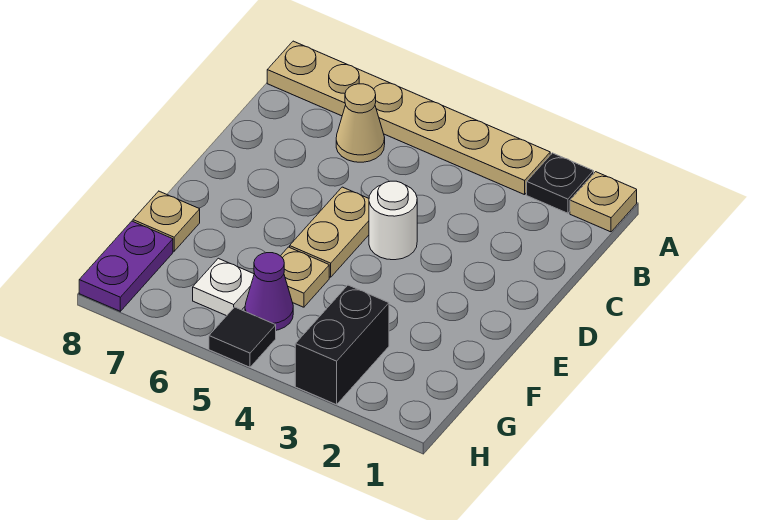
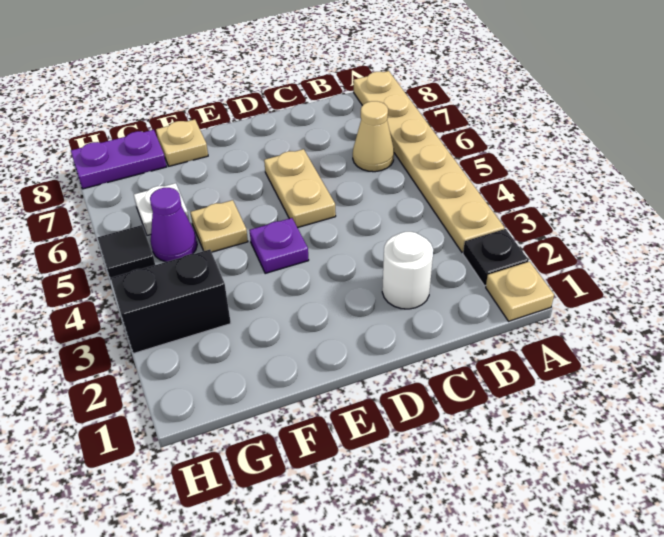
white 1x1 round brick [369,181,417,260] -> white 1x1 round brick moved to [382,232,433,309]
tan 1x2 plate [290,187,369,277] -> tan 1x2 plate turned to [264,149,336,228]
none -> purple 1x1 plate [249,218,309,273]

